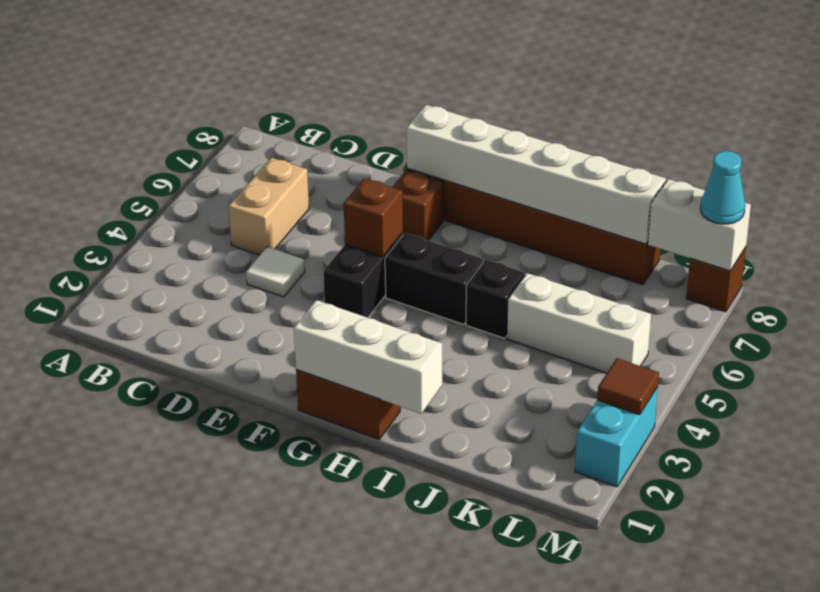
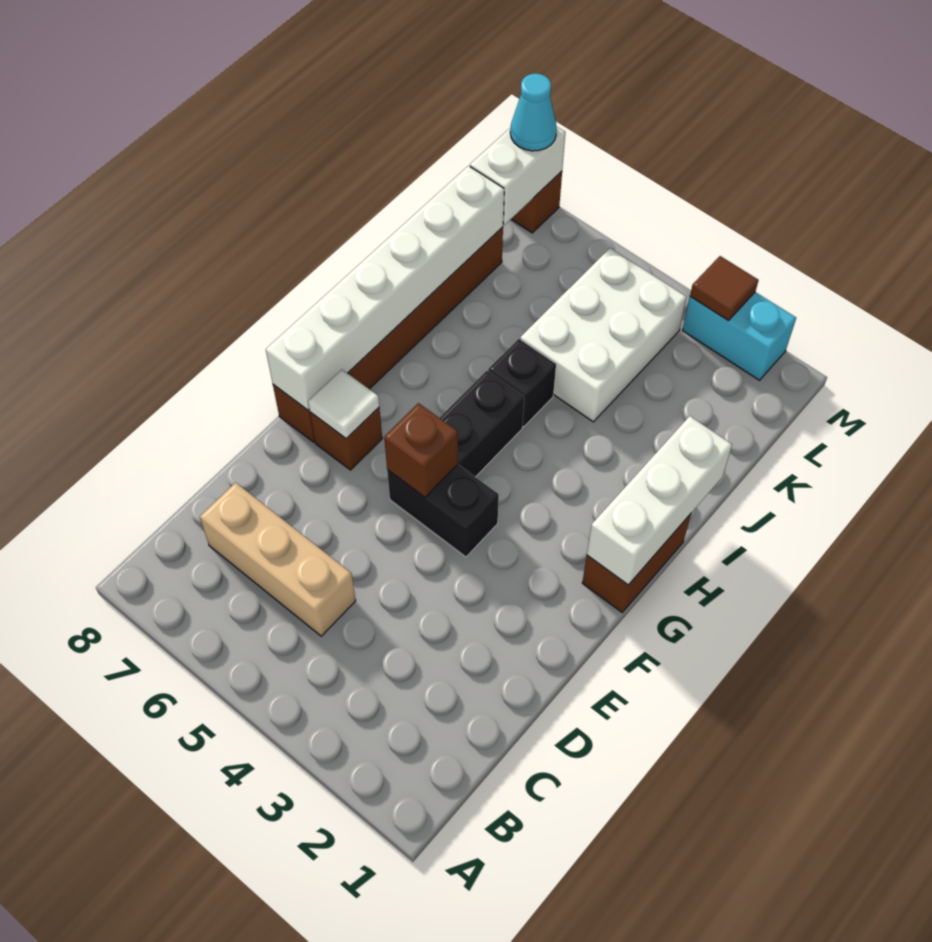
tan 1x2 brick [228,158,309,255] -> tan 1x3 brick [200,483,356,636]
white 1x1 tile [246,247,305,297] -> white 1x1 tile moved to [308,369,379,439]
white 1x3 brick [507,273,651,373] -> white 2x3 brick [520,248,686,422]

